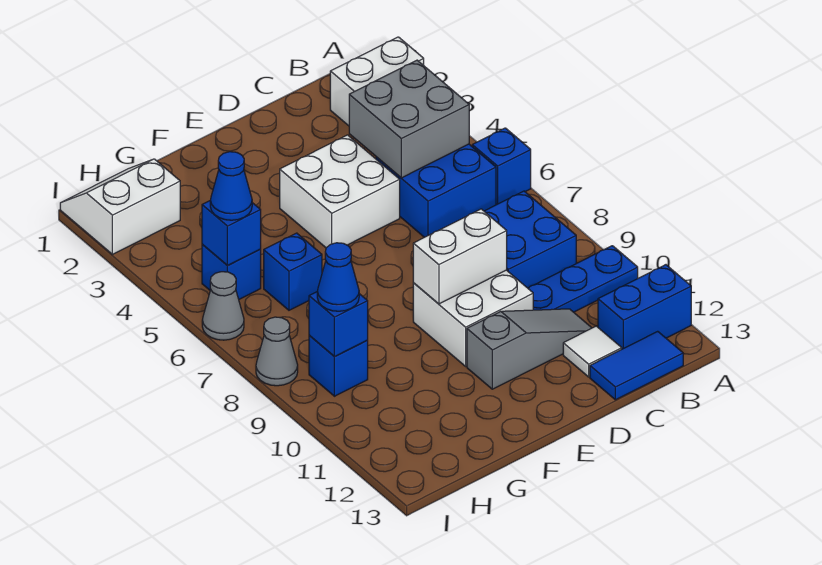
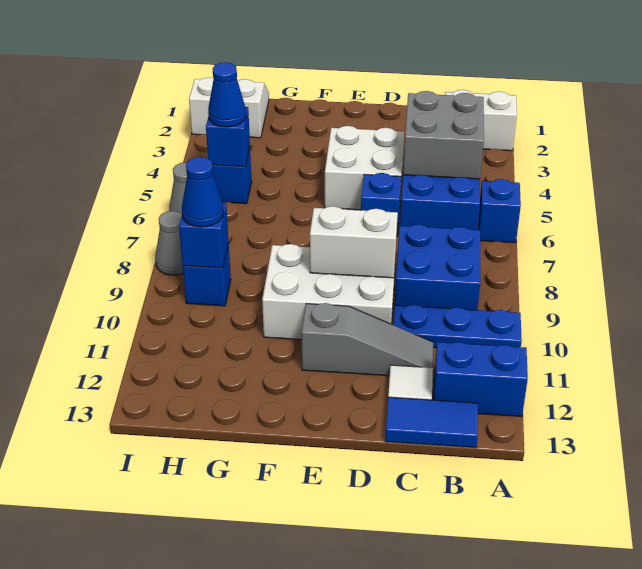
white 2x2 brick [413,270,533,366] -> white 2x3 brick [262,244,396,340]
blue 1x1 brick [264,233,322,310] -> blue 1x1 brick moved to [361,173,401,236]

